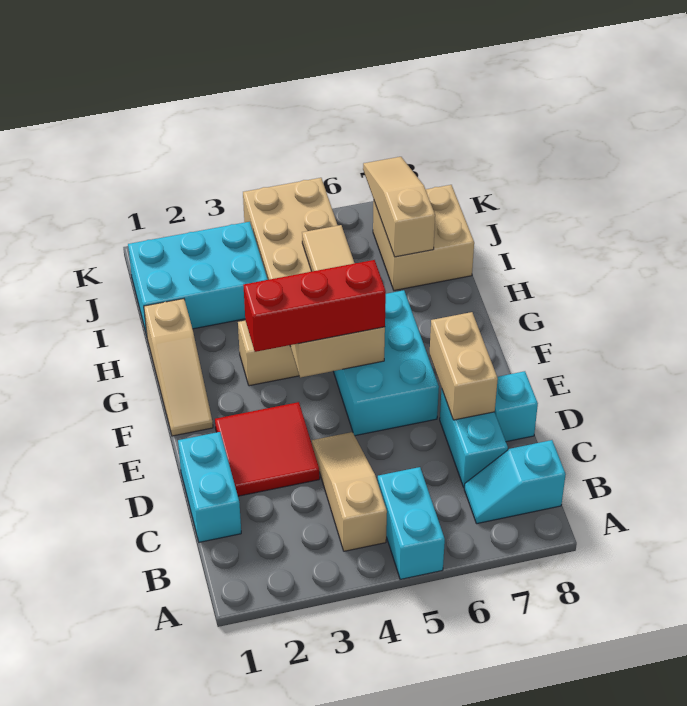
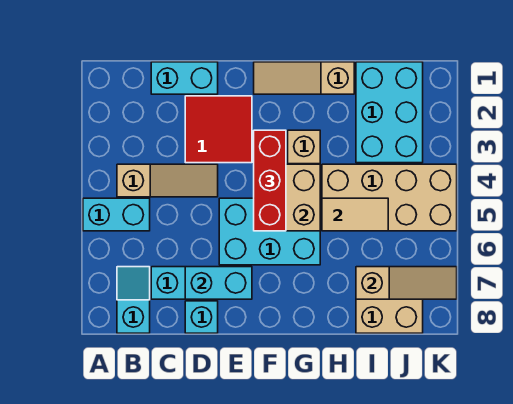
tan 1x2 brick [430,312,498,420] -> cyan 1x2 brick [185,267,252,299]

